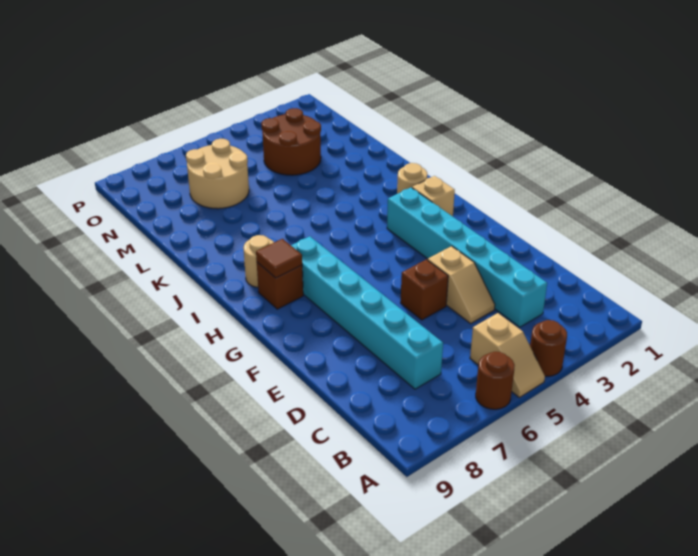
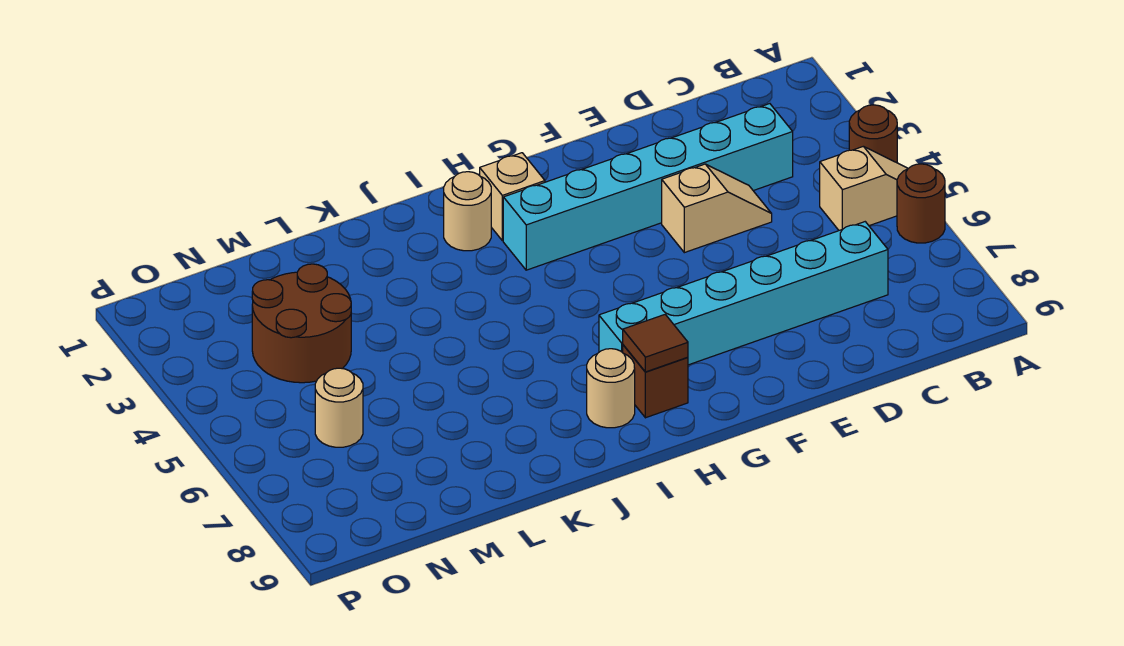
brown 1x1 brick [401,259,448,320] -> none
tan 2x2 round brick [186,139,249,209] -> tan 1x1 round brick [315,368,363,447]

